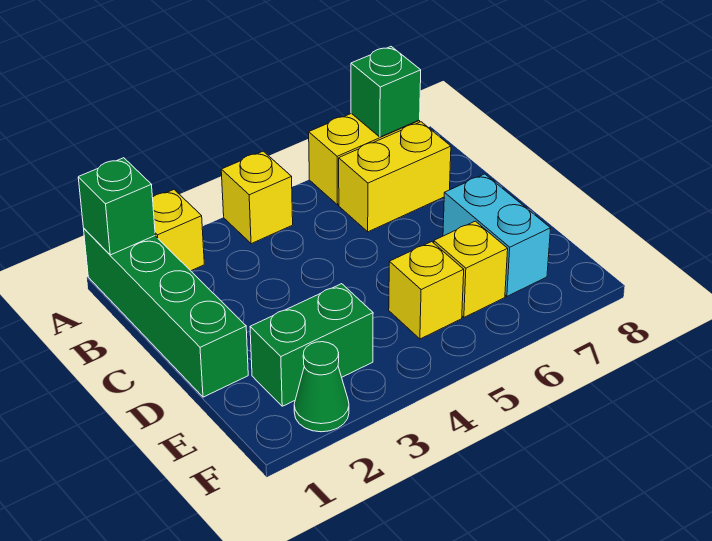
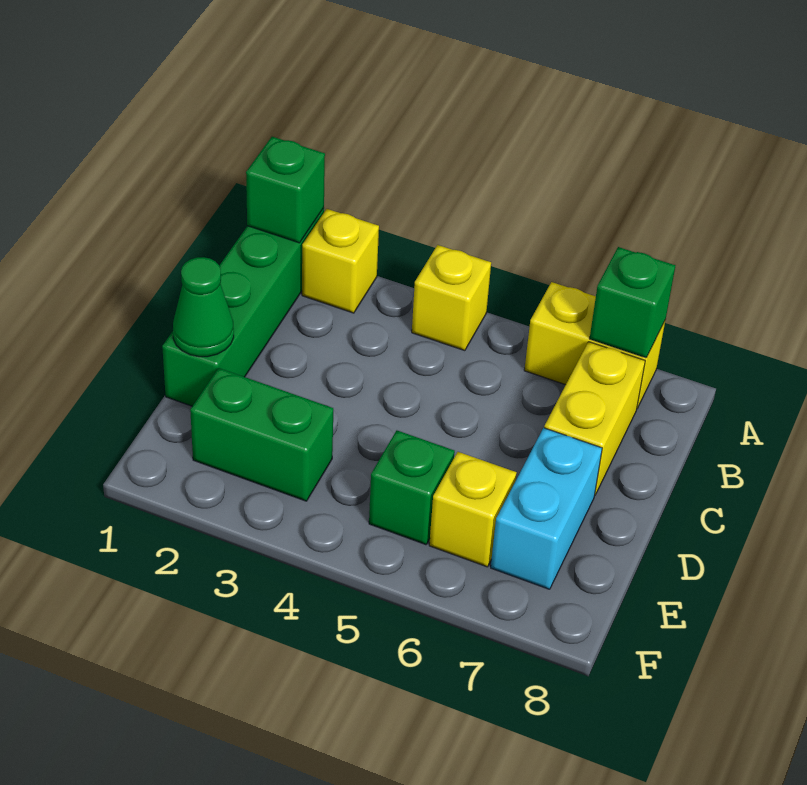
yellow 1x2 brick [339,122,451,232] -> yellow 1x2 brick turned to [544,342,645,495]
yellow 1x1 brick [389,242,464,339] -> green 1x1 brick [369,431,455,545]
green 1x1 cone [294,342,349,432] -> green 1x1 cone moved to [173,257,234,357]

